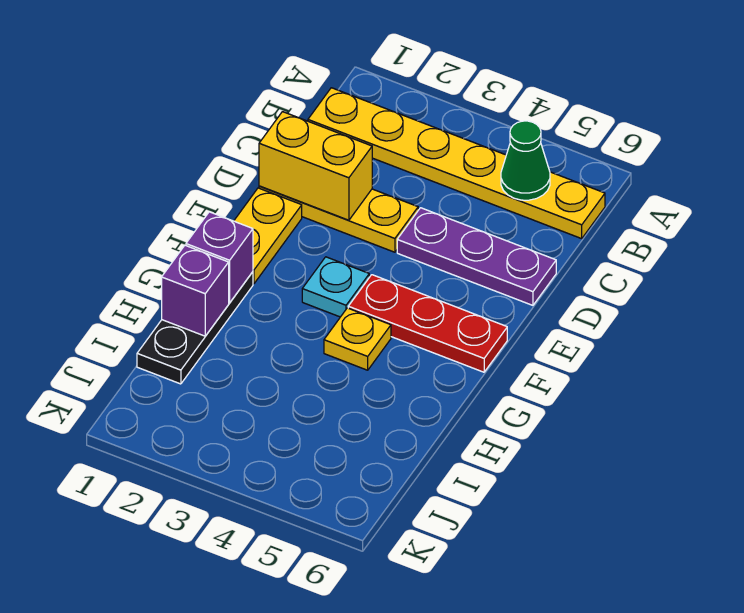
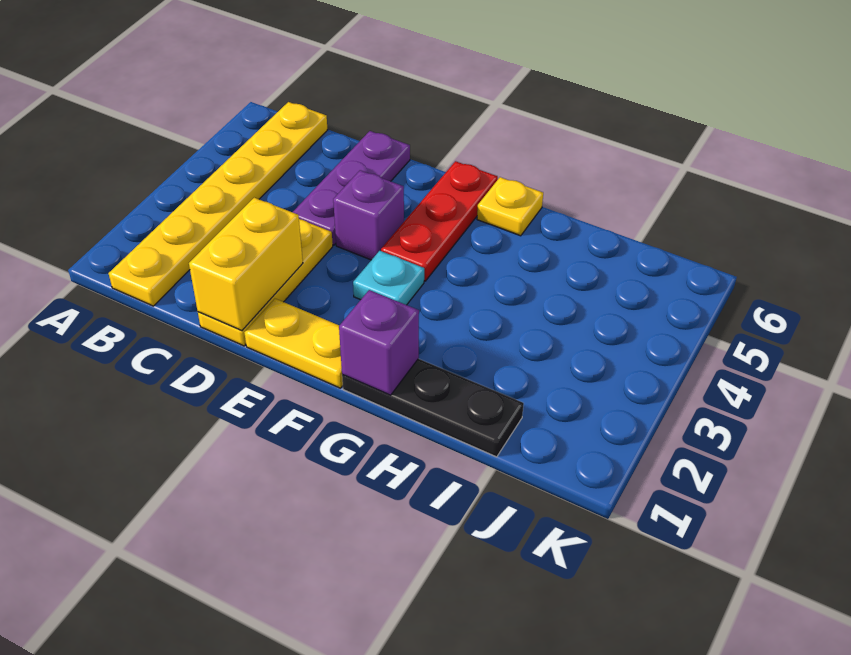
green 1x1 cone [501,121,550,200] -> none
yellow 1x1 plate [324,308,391,370] -> yellow 1x1 plate moved to [477,177,543,236]
purple 1x1 brick [162,245,229,336] -> purple 1x1 brick moved to [333,170,404,260]

